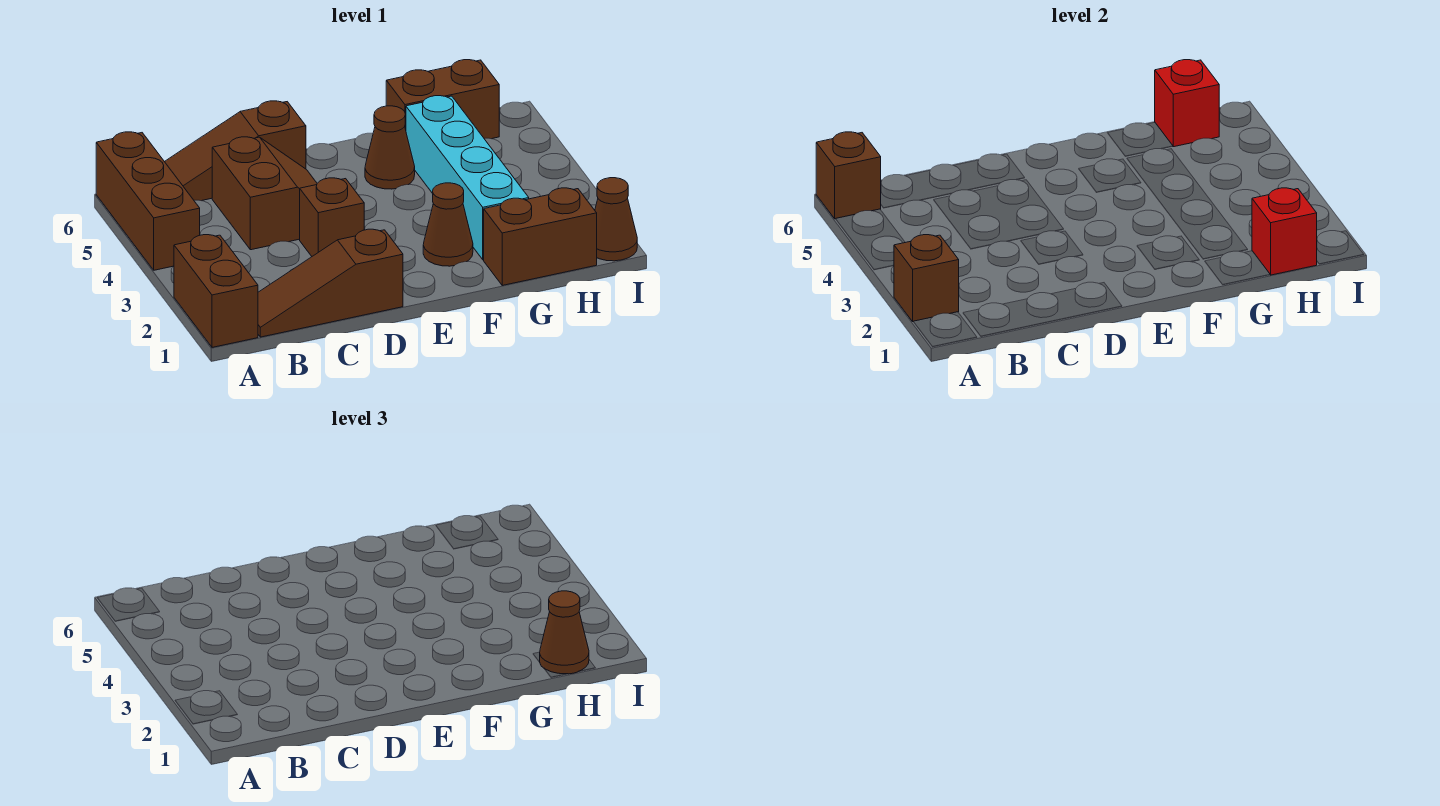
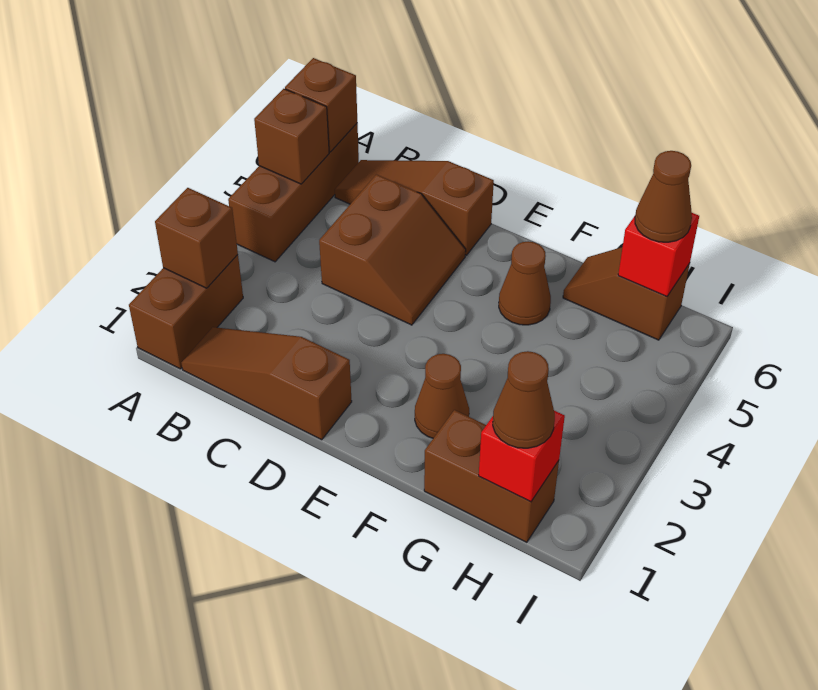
brown 1x1 brick [300,178,364,256] -> brown 1x1 brick moved to [254,89,329,184]
cyan 1x4 brick [406,96,529,260] -> none
brown 1x2 brick [386,60,499,139] -> brown 1x2 slope [563,247,690,340]
brown 1x1 cone [595,178,637,261] -> brown 1x1 cone moved to [635,151,692,242]

